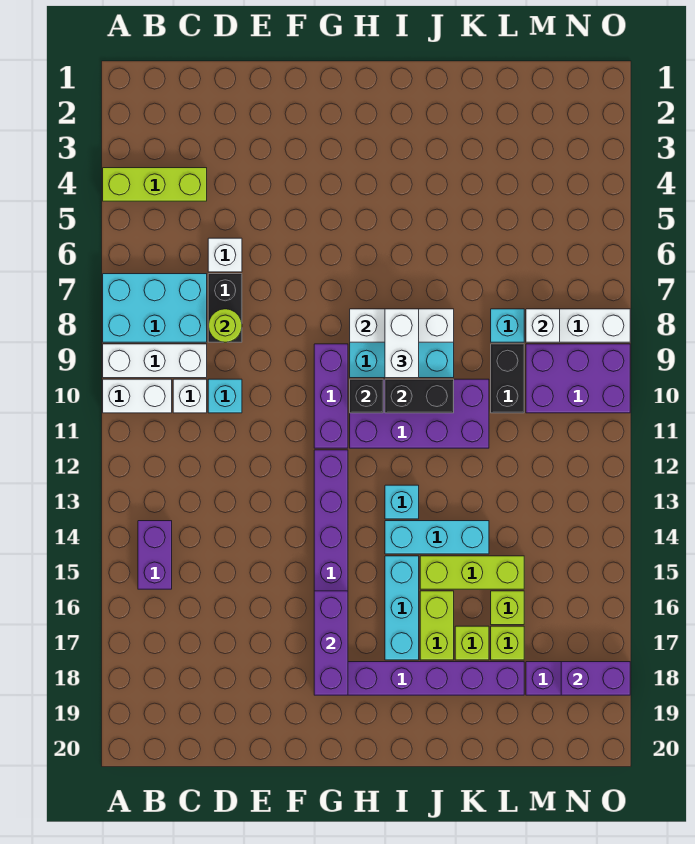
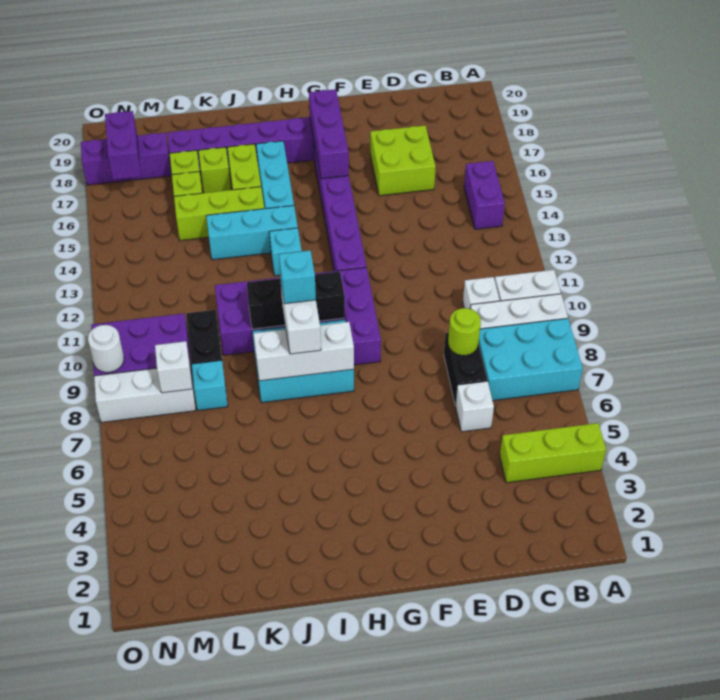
cyan 1x1 brick [208,379,242,413] -> cyan 1x1 brick moved to [279,250,316,304]
none -> lime 2x2 brick [370,125,436,196]
purple 1x2 brick [561,662,630,695] -> purple 1x2 brick turned to [105,111,141,180]
none -> white 1x1 round brick [88,325,124,372]

